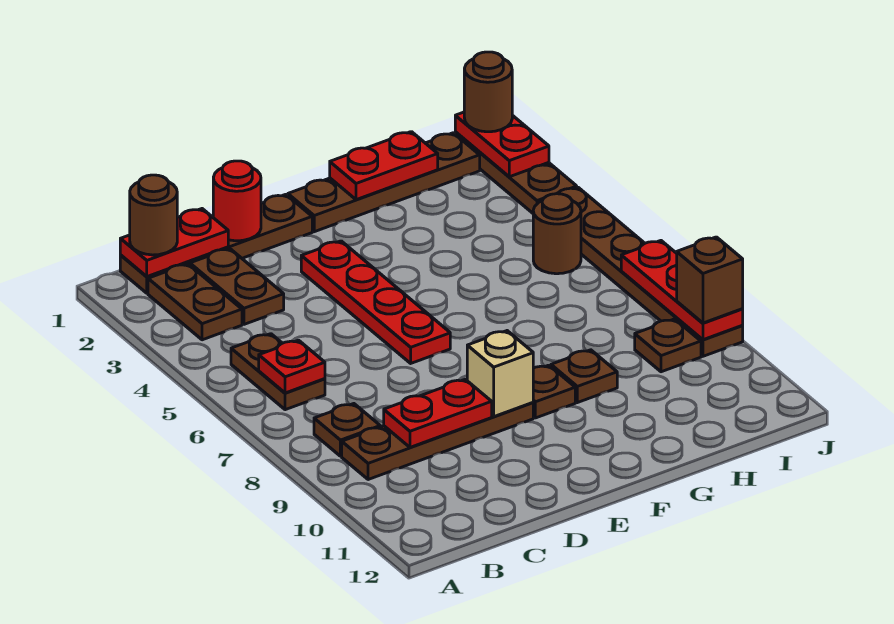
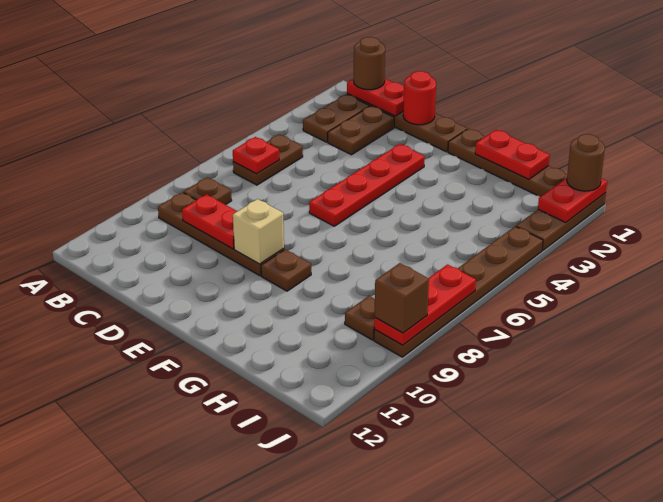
brown 1x1 plate [551,350,617,403] -> none
brown 1x1 round brick [533,194,581,274] -> none

